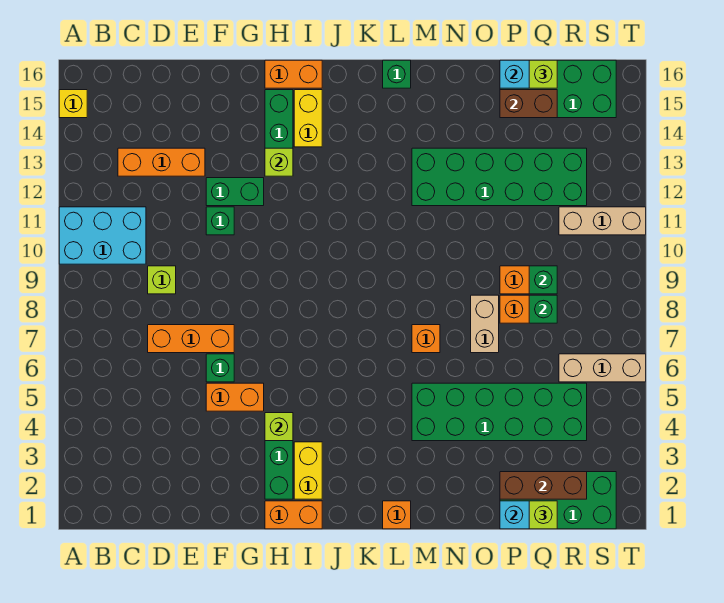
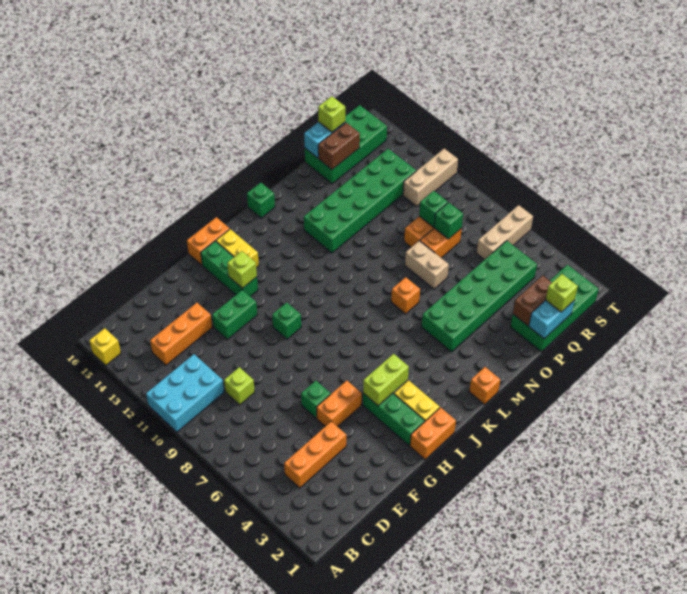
orange 1x3 brick [148,325,234,353] -> orange 1x3 brick moved to [284,421,346,488]
green 1x1 brick [206,207,234,235] -> green 1x1 brick moved to [272,302,301,339]
lime 1x1 brick [265,413,293,441] -> lime 1x2 brick [363,354,409,406]
brown 1x3 brick [500,472,587,499] -> brown 1x2 brick [513,276,552,326]

